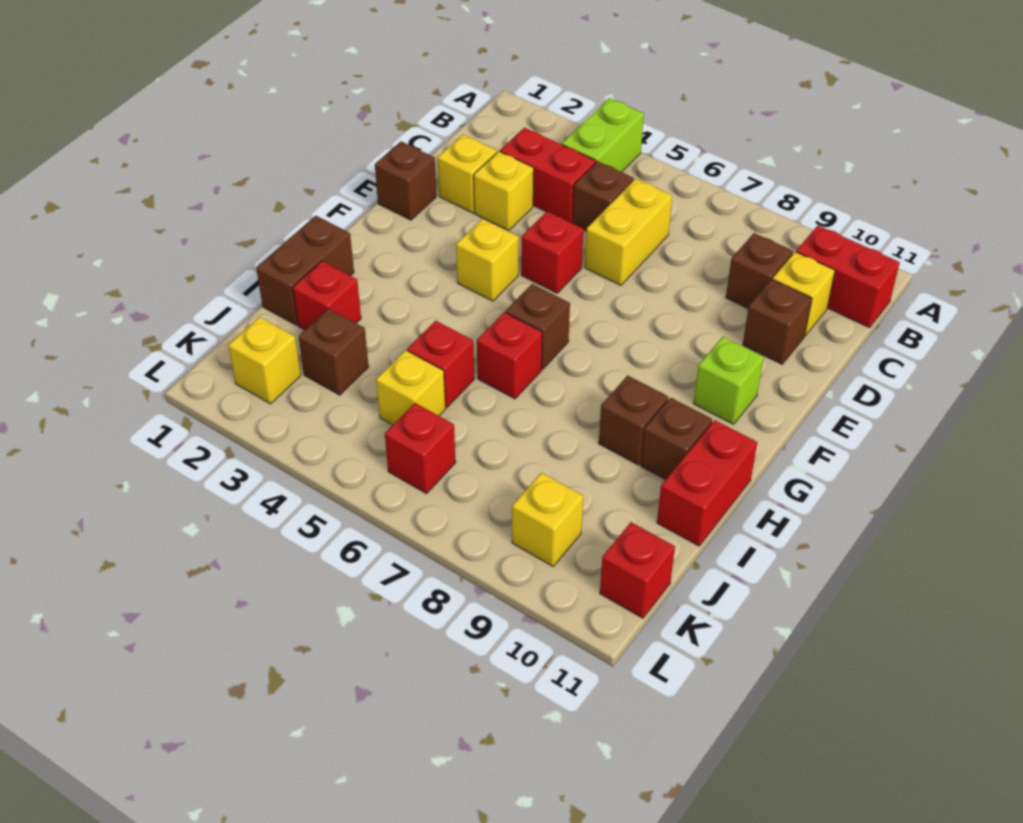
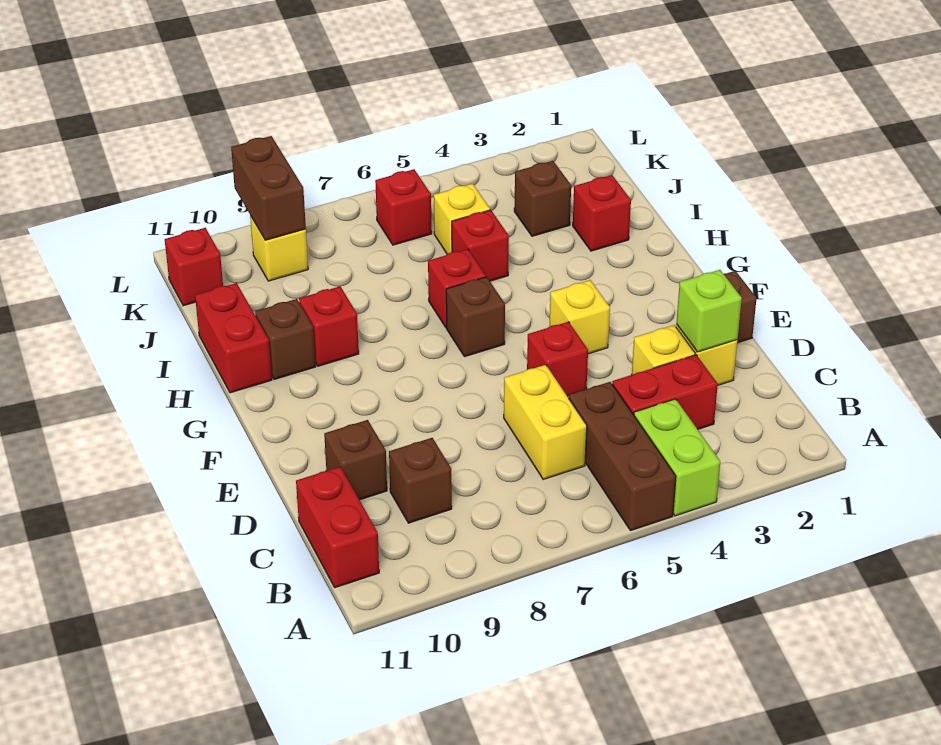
red 1x2 brick [796,226,900,328] -> red 1x2 brick turned to [296,467,379,588]
brown 1x1 brick [572,161,634,231] -> brown 1x3 brick [569,382,676,530]
yellow 1x1 brick [773,252,835,336] -> none
lime 1x1 brick [693,337,764,424] -> lime 1x1 brick moved to [676,270,742,352]
brown 1x2 brick [256,216,354,325] -> brown 1x2 brick moved to [231,136,306,240]
brown 1x1 brick [599,376,668,465] -> red 1x1 brick [299,286,359,366]
yellow 1x1 brick [228,317,301,404] -> none

